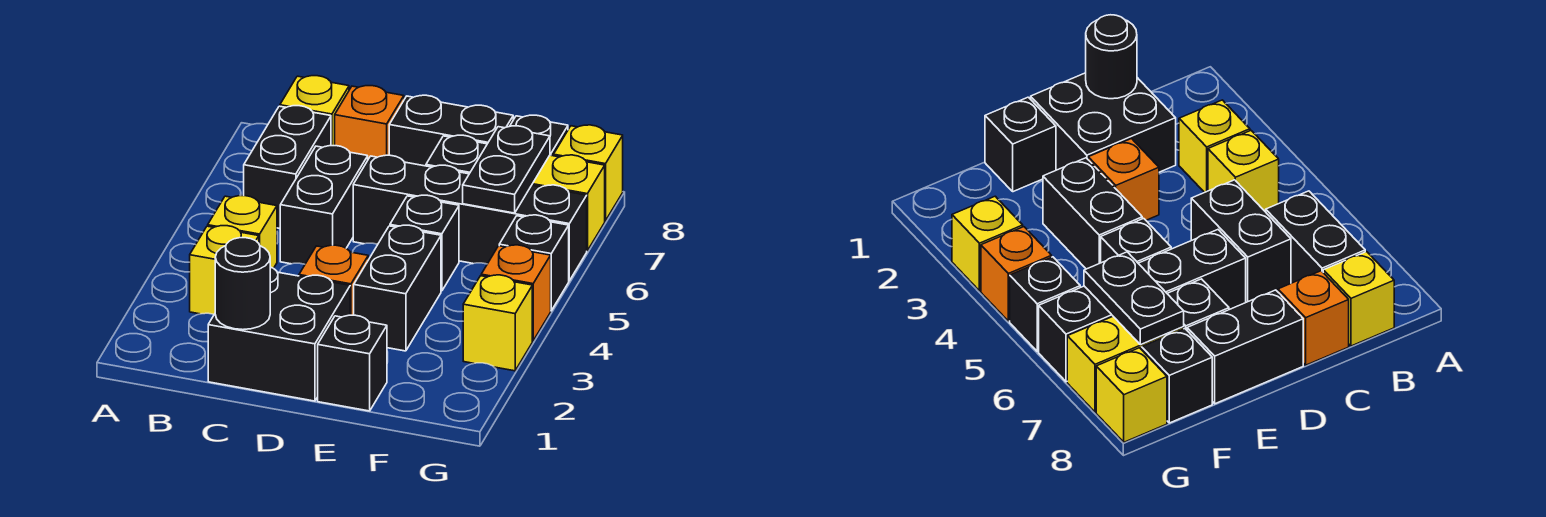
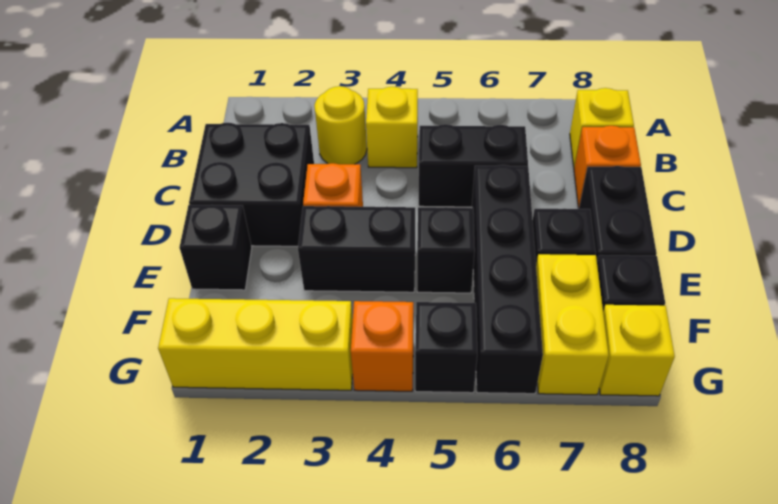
yellow 1x1 brick [190,226,259,314] -> yellow 1x1 round brick [314,86,367,164]
black 1x2 brick [244,106,331,229] -> none
black 1x1 round brick [215,238,270,330] -> none
black 1x2 plate [463,126,550,213] -> none
yellow 1x1 brick [463,275,532,371] -> yellow 1x3 brick [158,298,353,390]

